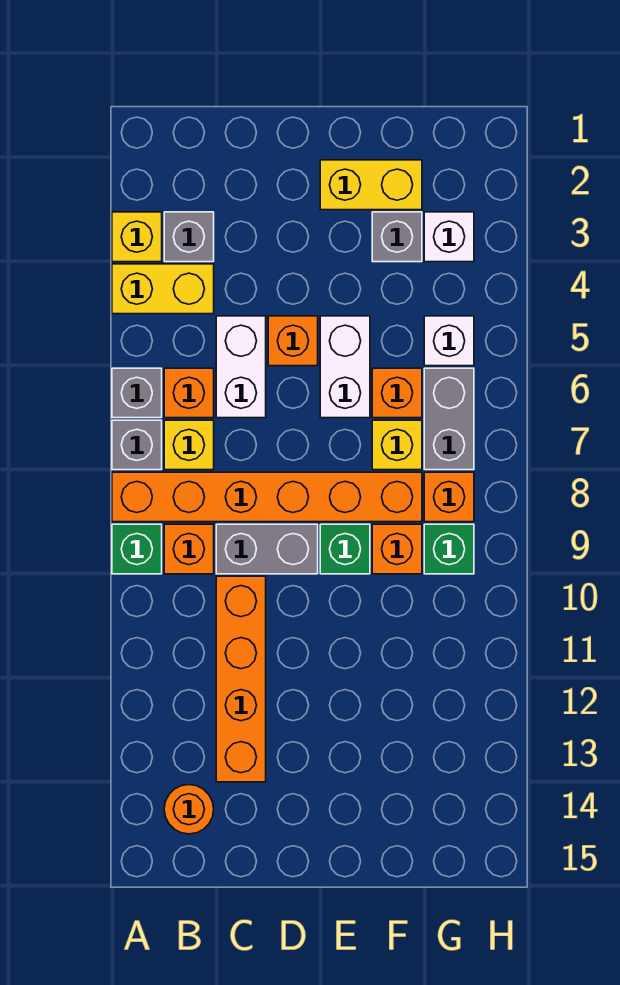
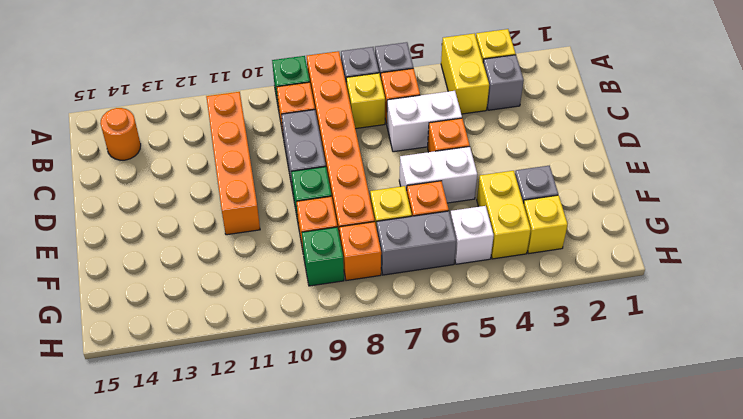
orange 1x4 brick [216,576,266,782] -> orange 1x4 brick turned to [206,92,260,235]
yellow 1x2 brick [320,160,422,210] -> yellow 1x2 brick moved to [477,171,531,259]
white 1x1 brick [424,212,474,262] -> yellow 1x1 brick [524,195,568,254]

